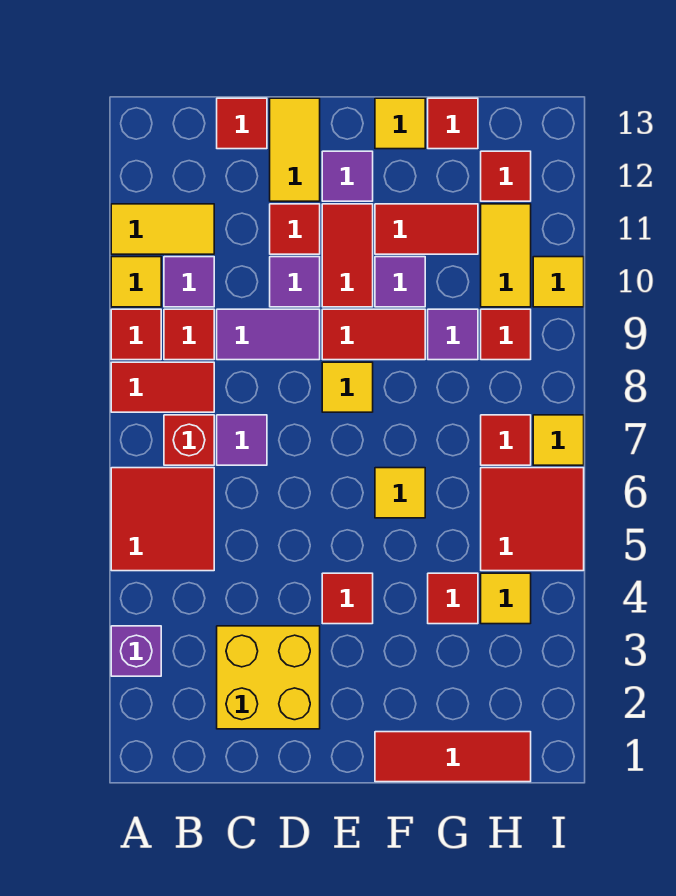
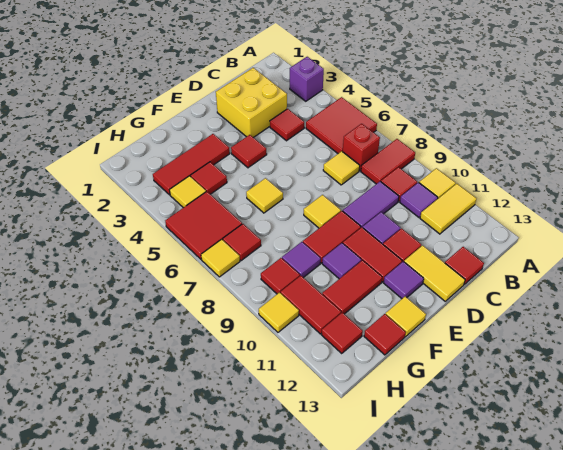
red 1x1 tile [111,309,161,360] -> red 1x1 tile moved to [270,109,304,141]
purple 1x1 tile [217,415,267,465] -> yellow 1x1 tile [323,151,360,185]
red 1x3 tile [375,732,531,782] -> red 1x3 tile moved to [153,134,230,195]
yellow 1x2 tile [481,204,531,307] -> red 1x2 tile [281,276,341,334]

